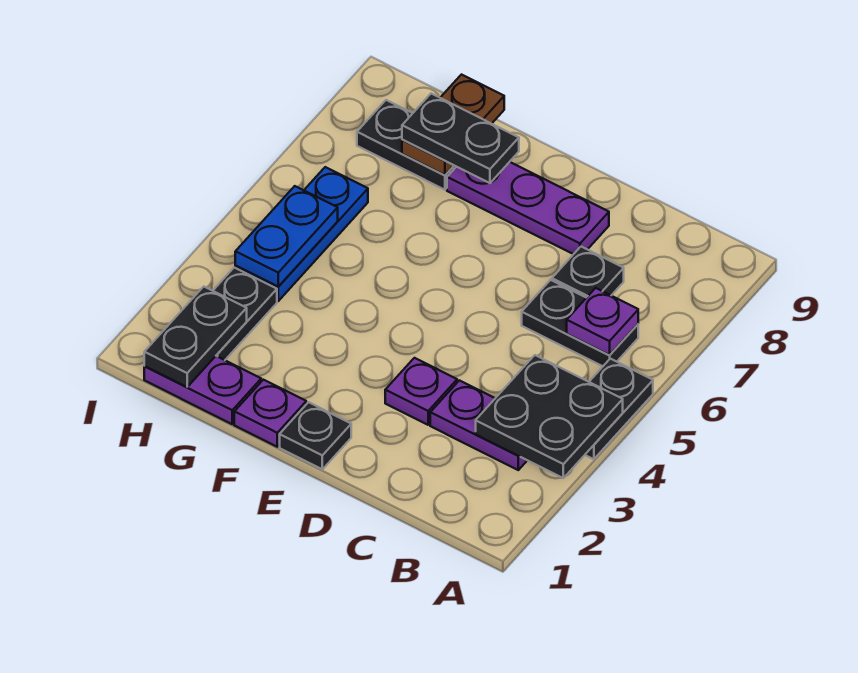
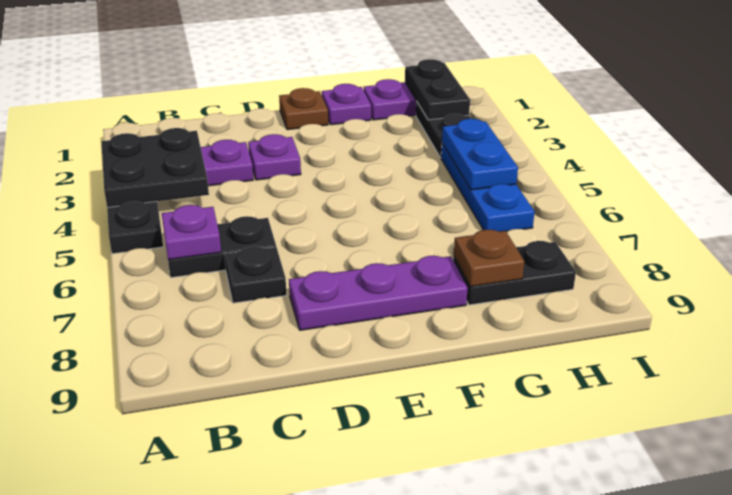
black 1x1 plate [280,402,351,469] -> brown 1x1 plate [279,88,328,130]
black 1x2 plate [402,94,519,183] -> none
brown 1x2 plate [402,75,504,175] -> brown 1x1 plate [454,230,525,287]

